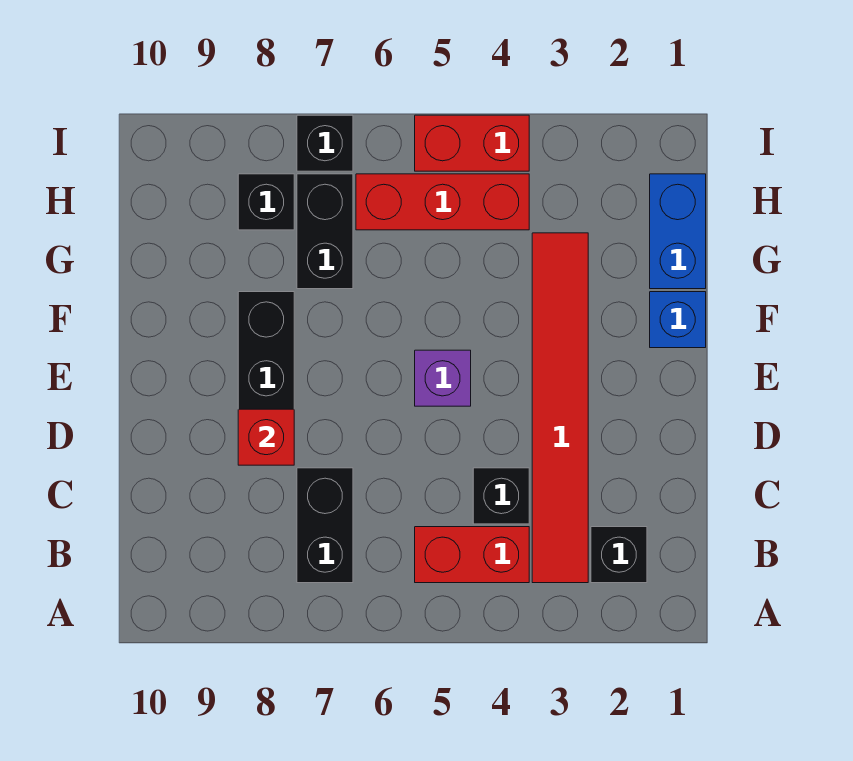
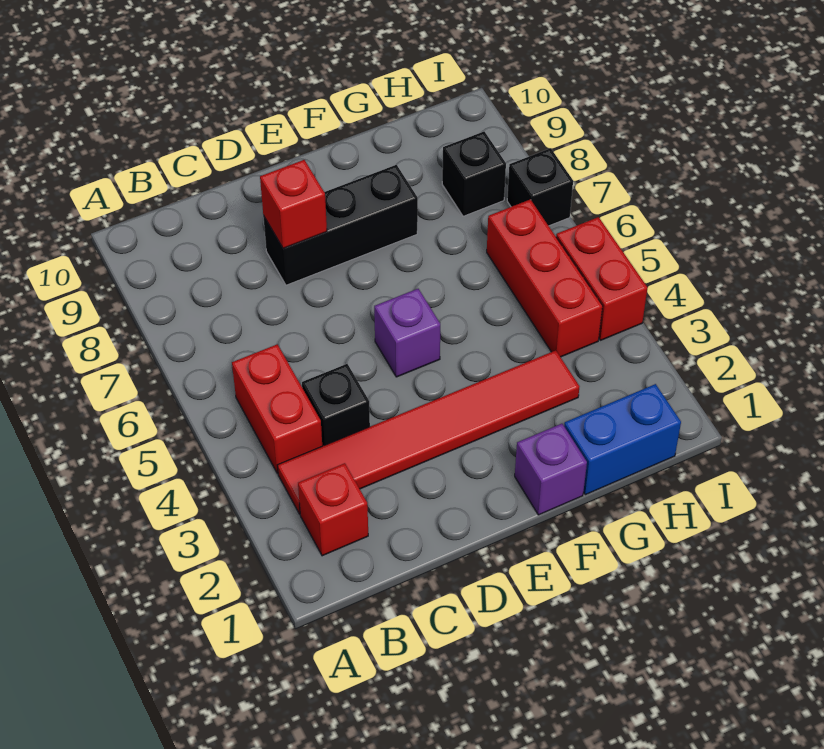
black 1x1 brick [591,527,647,583] -> red 1x1 brick [298,463,368,556]
black 1x2 brick [297,468,353,583] -> none
blue 1x1 brick [650,292,706,348] -> purple 1x1 brick [515,424,587,515]
black 1x2 brick [297,174,353,289] -> none

